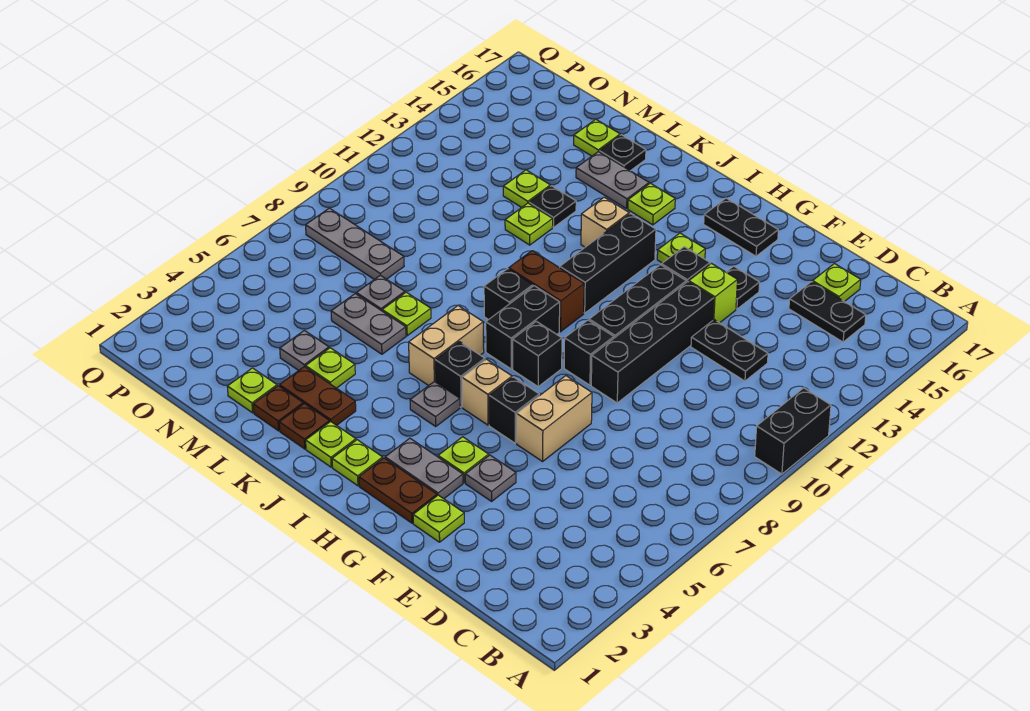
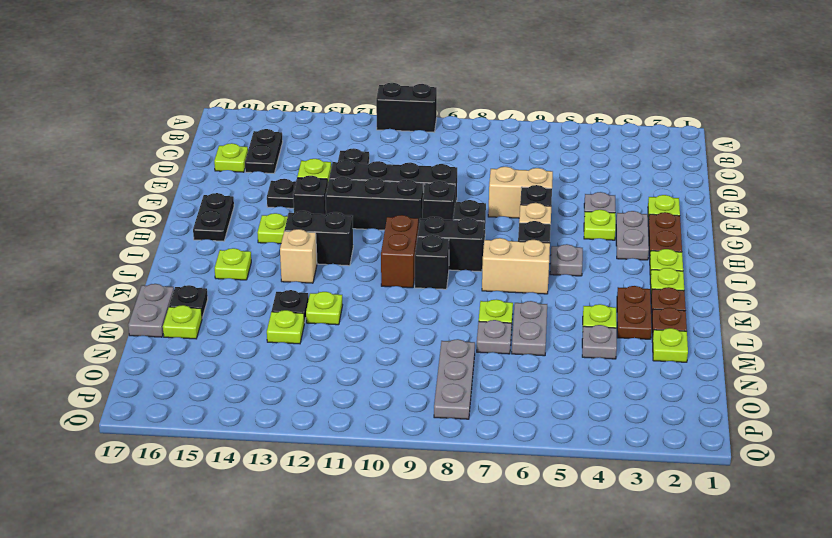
black 1x3 brick [560,214,656,313] -> black 1x2 brick [284,211,353,266]
grey 1x2 plate [576,152,649,209] -> grey 1x2 plate moved to [128,284,174,337]

